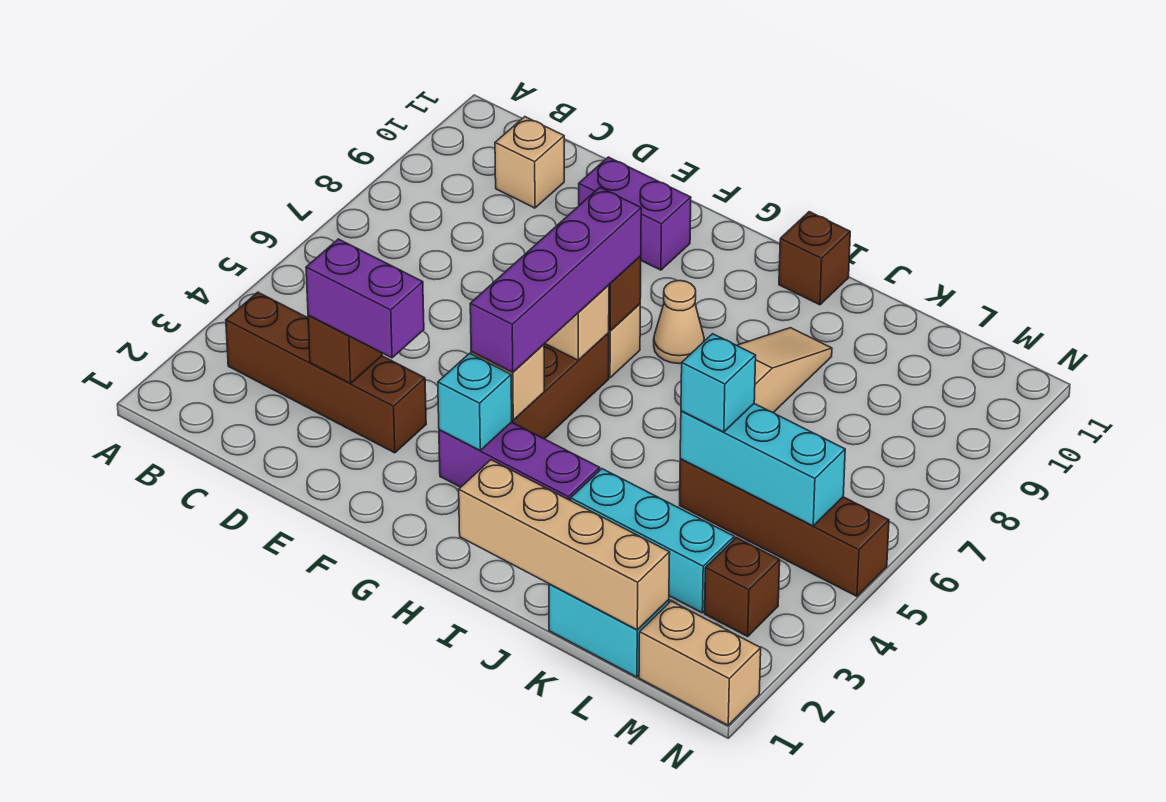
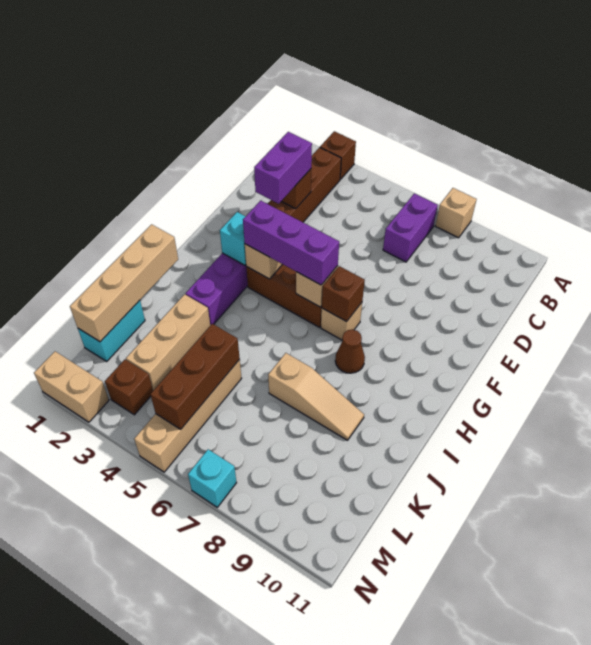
tan 1x1 brick [495,117,564,208] -> tan 1x1 brick moved to [436,188,477,238]
purple 1x2 brick [579,157,691,270] -> purple 1x2 brick moved to [383,193,438,262]
purple 1x4 brick [470,187,641,372] -> purple 1x3 brick [243,201,339,285]
tan 1x1 cone [654,281,704,364] -> brown 1x1 cone [335,329,365,373]
brown 1x1 brick [779,212,850,305] -> brown 1x1 brick moved to [320,131,356,179]
cyan 1x3 brick [571,469,734,613] -> tan 1x3 brick [126,294,210,390]
brown 1x4 brick [680,459,889,596] -> tan 1x4 brick [134,360,242,472]
cyan 1x3 brick [680,404,845,526] -> brown 1x3 brick [150,324,240,429]
cyan 1x1 brick [681,334,756,432] -> cyan 1x1 brick moved to [188,449,237,507]
tan 1x2 brick [639,601,761,725] -> tan 1x2 brick turned to [34,351,109,422]

